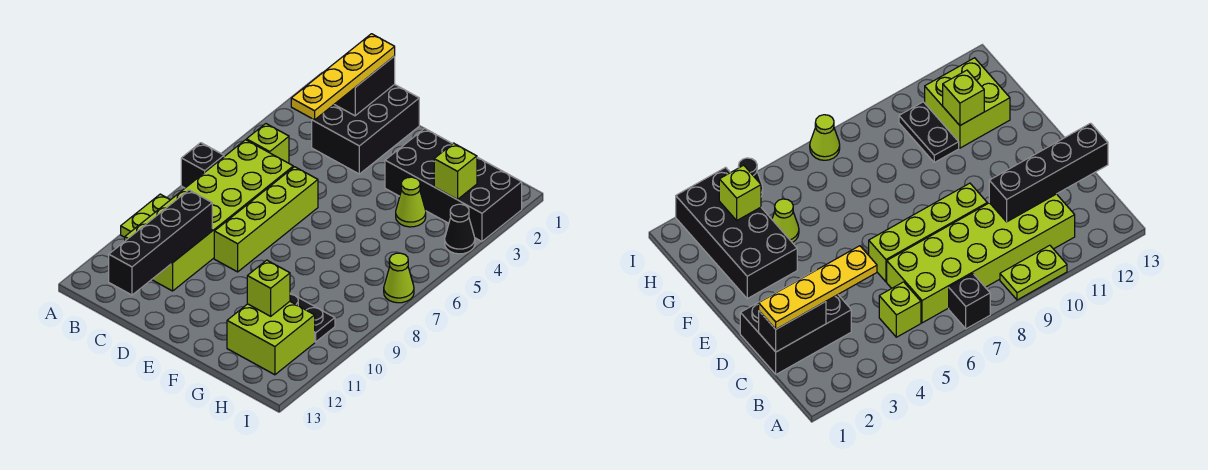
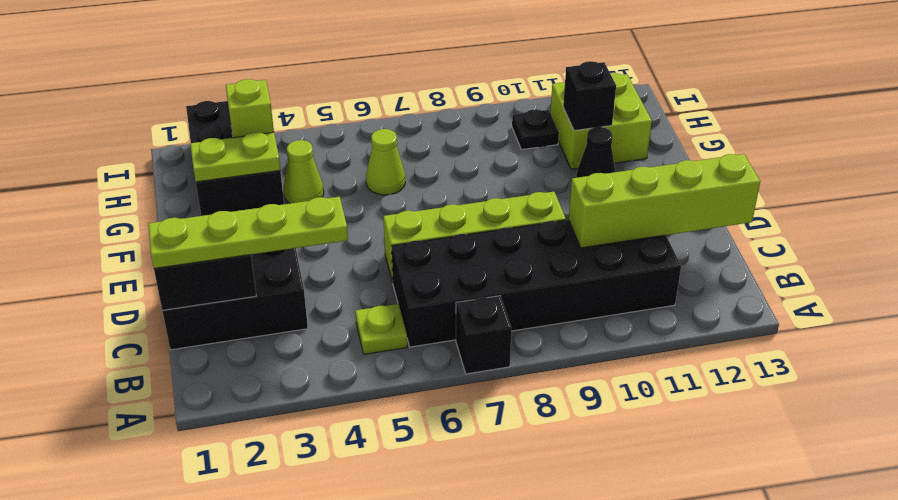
lime 1x2 plate [121,194,170,237] -> lime 1x2 plate moved to [190,132,280,182]
lime 1x1 brick [246,124,289,163] -> lime 1x1 plate [355,304,407,354]
lime 2x6 brick [125,140,293,291] -> black 2x6 brick [392,220,681,347]
yellow 1x4 plate [291,34,395,120] -> lime 1x4 plate [148,197,348,268]
black 1x4 brick [109,190,212,295] -> lime 1x4 brick [569,154,760,248]
black 2x4 brick [385,128,522,241] -> black 2x3 brick [186,101,284,216]
black 1x2 plate [290,293,335,342] -> black 1x1 plate [512,109,559,150]
lime 1x1 brick [247,260,290,316] -> black 1x1 brick [563,61,616,131]
black 1x1 cone [445,204,475,254] -> black 1x1 cone moved to [576,127,616,178]
lime 1x1 cone [384,253,414,303] -> lime 1x1 cone moved to [366,129,405,195]

